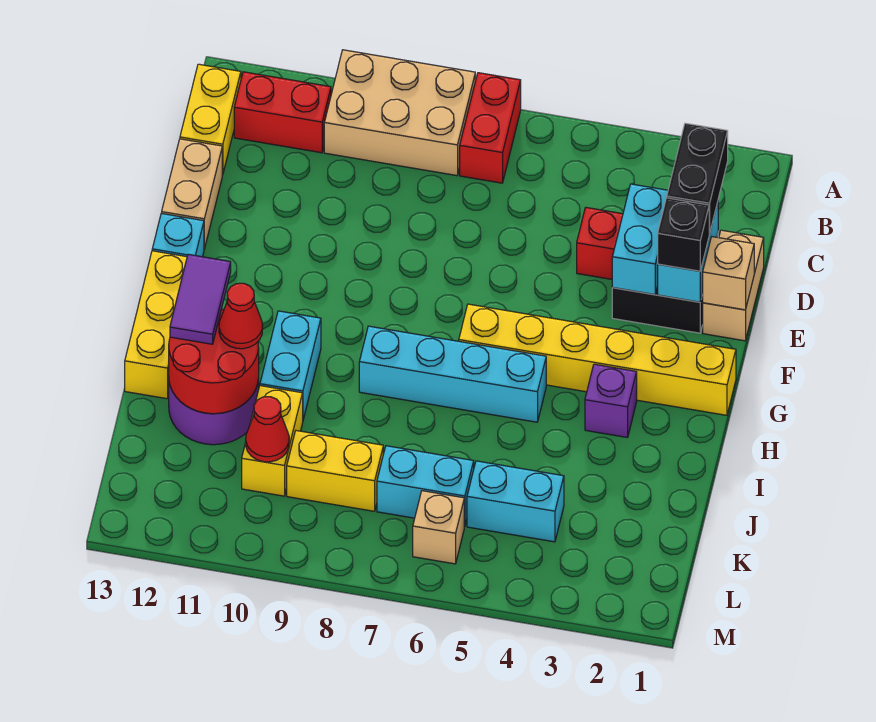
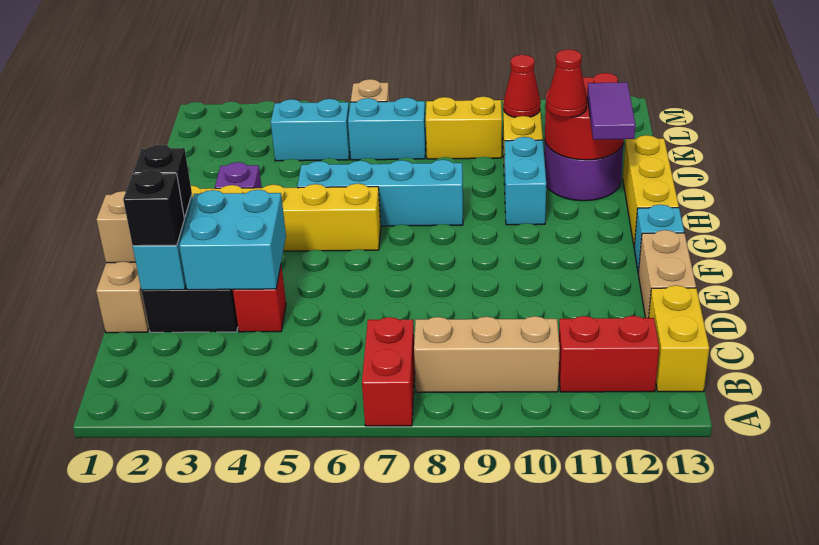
tan 2x3 brick [324,50,475,176] -> tan 1x3 brick [414,316,560,392]
black 1x2 brick [667,123,728,234] -> black 1x1 brick [123,170,184,246]
cyan 1x2 brick [612,184,668,295] -> cyan 2x2 brick [179,190,286,290]

